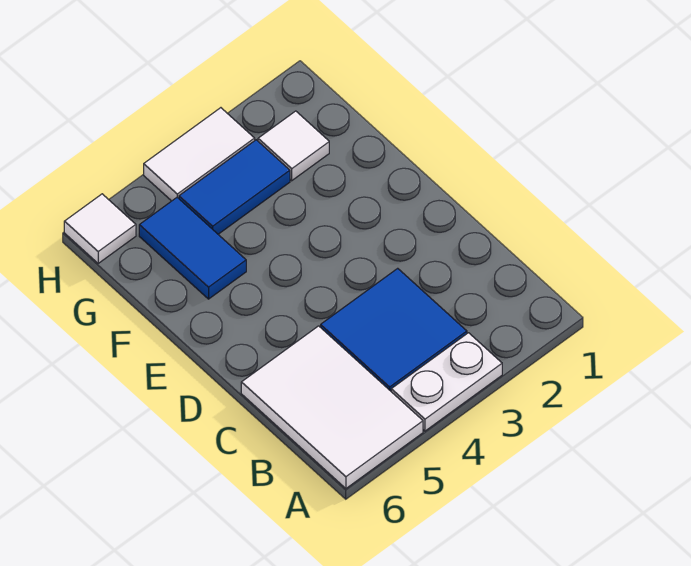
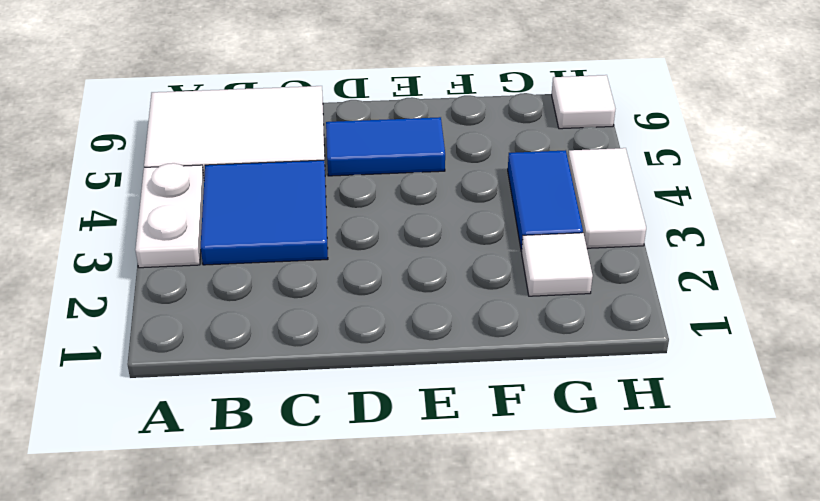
blue 1x2 tile [139,198,246,299] -> blue 1x2 tile moved to [326,117,445,176]

